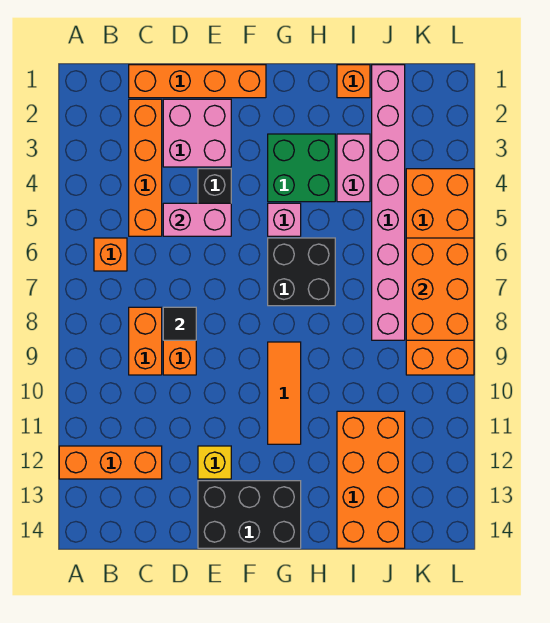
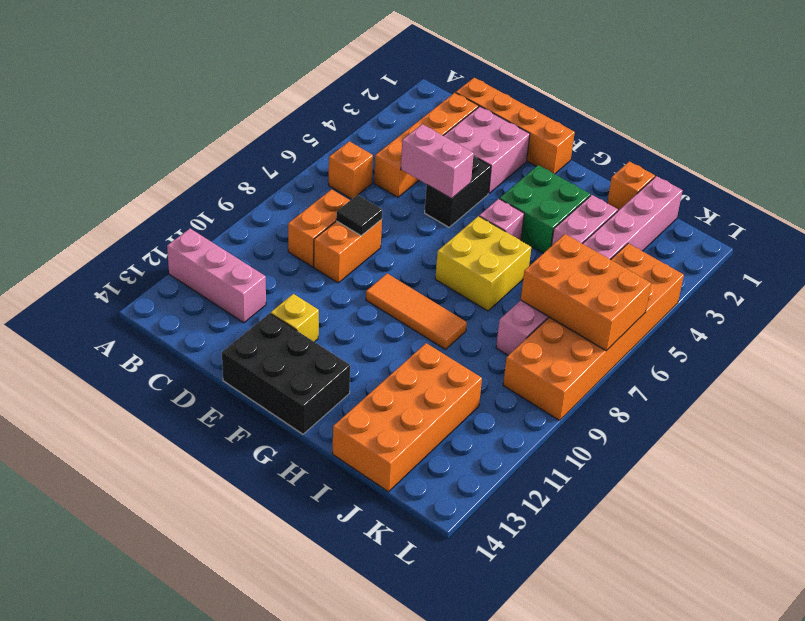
orange 1x3 brick [59,446,162,479] -> pink 1x3 brick [167,229,266,323]
black 2x2 brick [268,238,335,306] -> yellow 2x2 brick [435,216,531,311]
orange 1x3 tile [268,342,301,444] -> orange 1x3 tile turned to [366,274,467,350]
orange 2x3 brick [406,238,474,340] -> orange 2x3 brick turned to [521,234,651,351]

